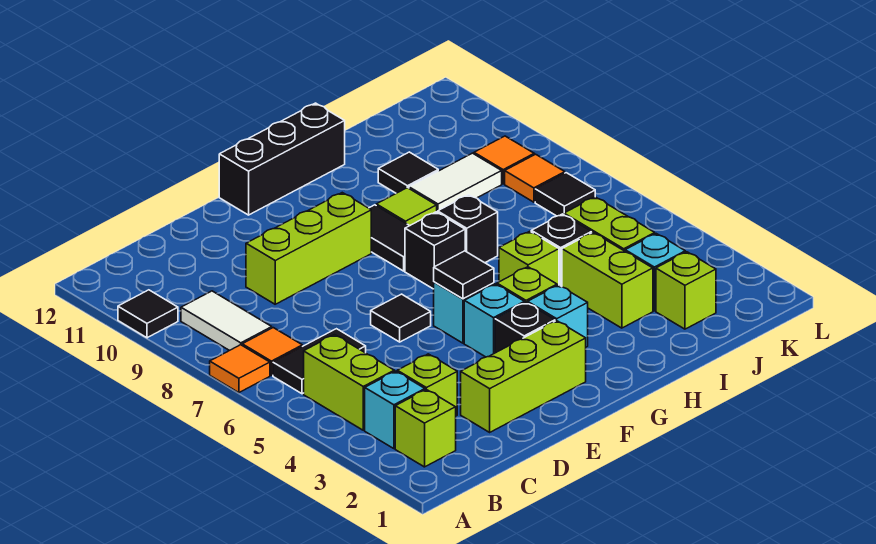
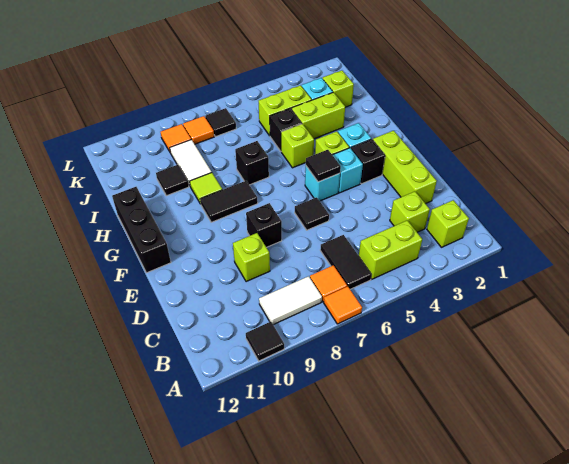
cyan 1x1 brick [365,371,425,449] -> none
lime 1x3 brick [246,193,371,304] -> lime 1x1 brick [233,233,270,282]
black 1x1 brick [405,212,465,289] -> black 1x1 brick moved to [246,203,282,247]

